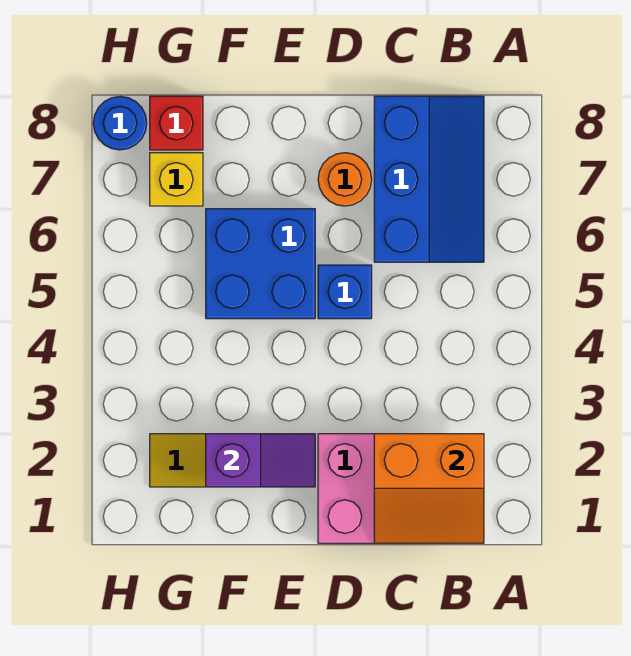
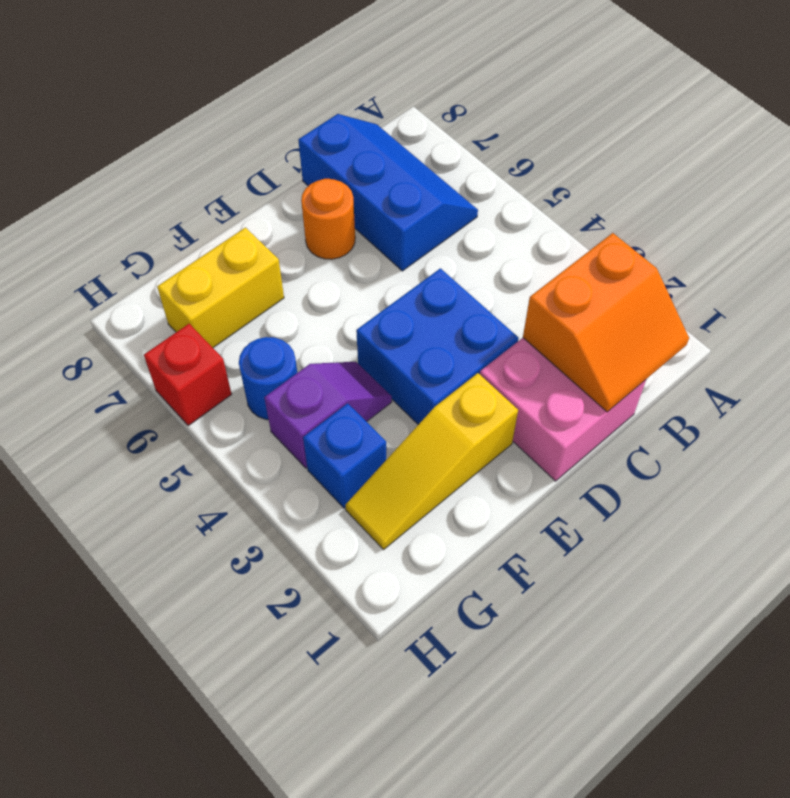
blue 1x1 brick [318,265,372,319] -> blue 1x1 brick moved to [303,403,386,508]
purple 1x2 slope [206,434,315,487] -> purple 1x2 slope moved to [264,362,392,468]
blue 2x2 brick [206,209,315,319] -> blue 2x2 brick moved to [356,268,519,425]
yellow 1x1 brick [150,153,203,206] -> yellow 1x2 brick [157,228,284,348]
red 1x1 brick [150,96,203,150] -> red 1x1 brick moved to [144,324,232,426]
blue 1x1 round brick [93,96,147,150] -> blue 1x1 round brick moved to [239,337,297,420]

